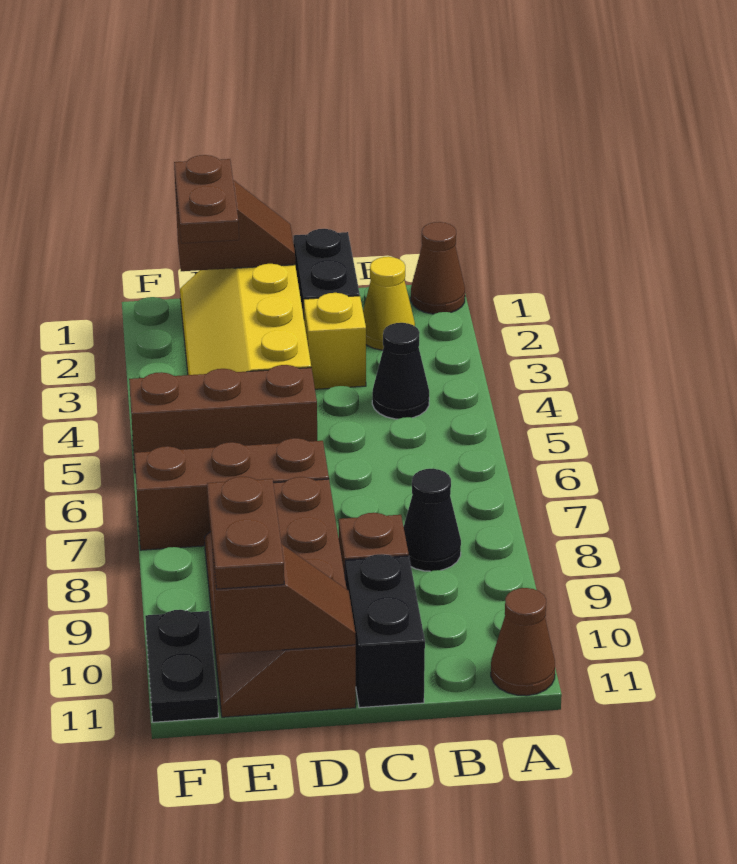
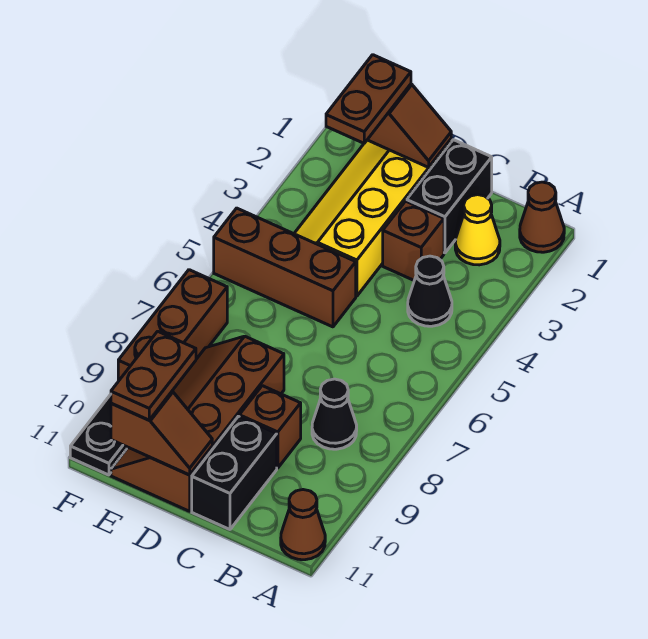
yellow 1x1 brick [304,293,366,389] -> brown 1x1 brick [383,201,444,280]
brown 1x3 brick [134,438,329,550] -> brown 1x3 brick turned to [118,270,227,381]

